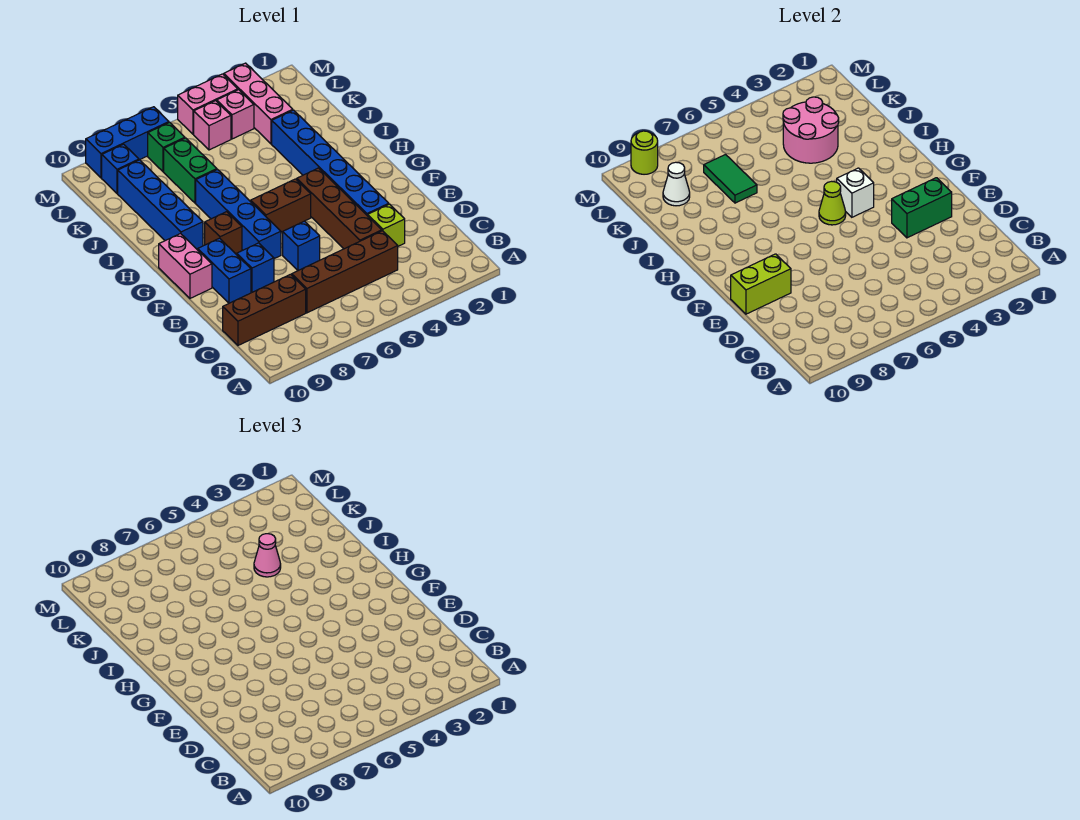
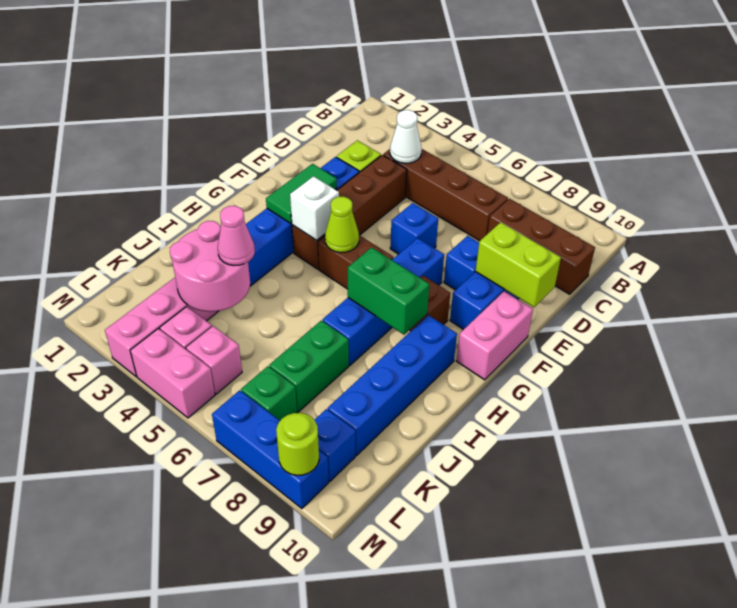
green 1x2 brick [892,178,952,238] -> green 1x2 brick moved to [348,247,429,335]
green 1x2 tile [704,155,757,203] -> green 1x2 tile moved to [266,164,337,223]
white 1x1 cone [663,162,690,206] -> white 1x1 cone moved to [390,110,422,163]

